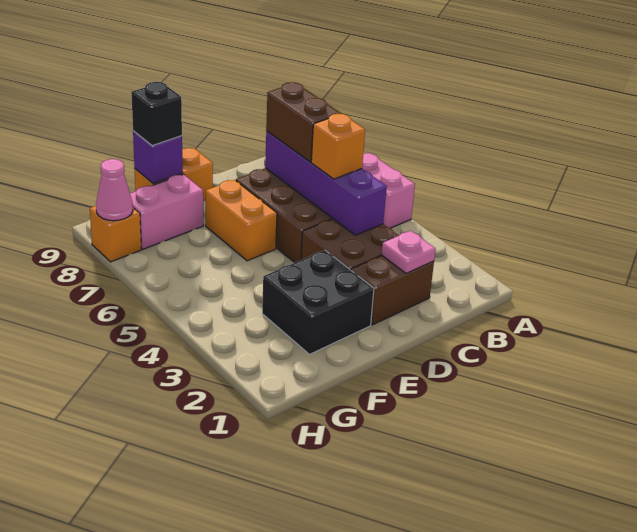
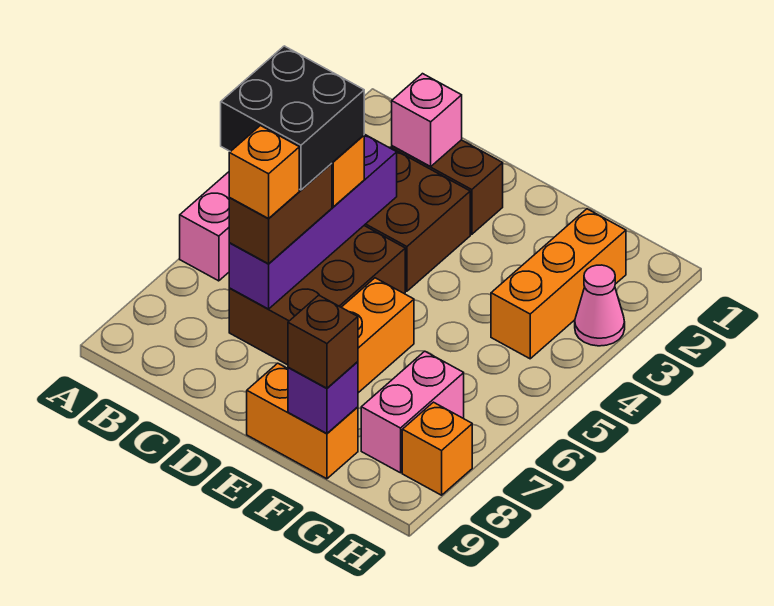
pink 1x1 plate [382,231,436,273] -> pink 1x1 brick [392,74,462,166]
none -> orange 1x1 brick [229,126,299,219]
black 2x2 brick [262,250,374,354] -> black 2x2 brick moved to [221,46,364,190]
pink 1x2 brick [130,174,203,249] -> pink 1x2 brick turned to [361,351,464,473]
black 1x1 brick [131,82,182,146] -> brown 1x1 brick [288,295,358,388]
none -> orange 1x3 brick [491,209,626,359]
pink 1x1 cone [96,159,133,221] -> pink 1x1 cone moved to [575,265,625,346]

